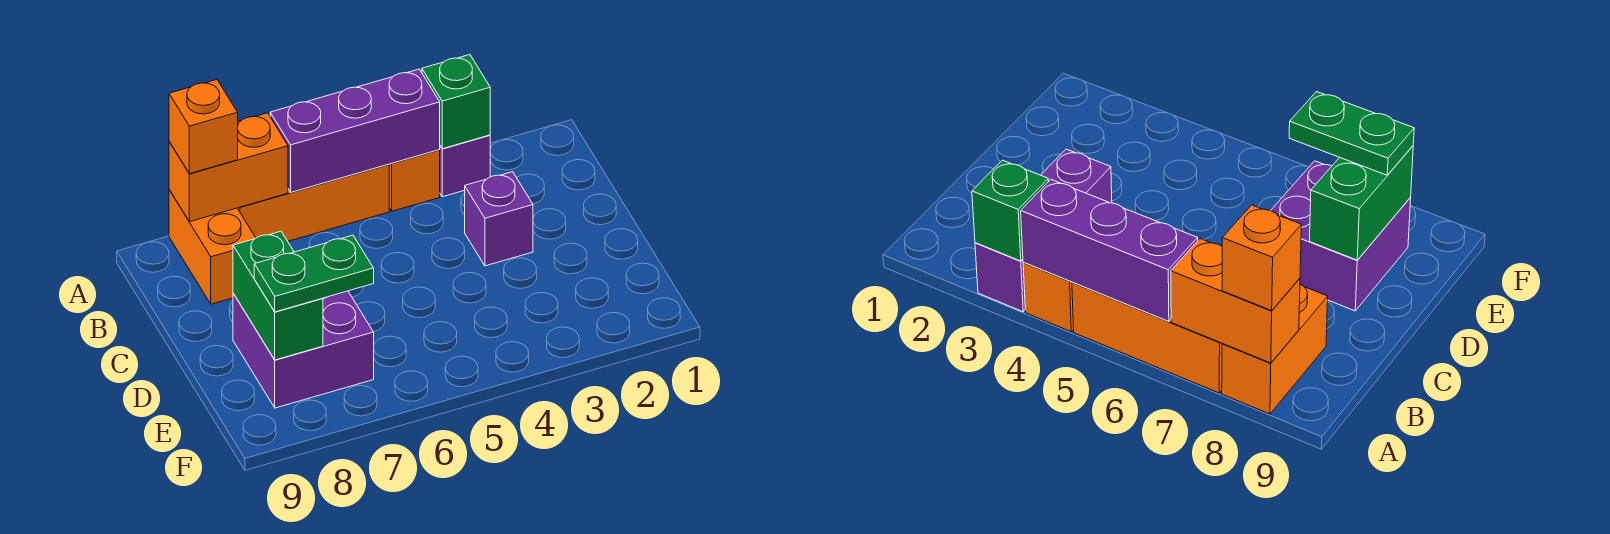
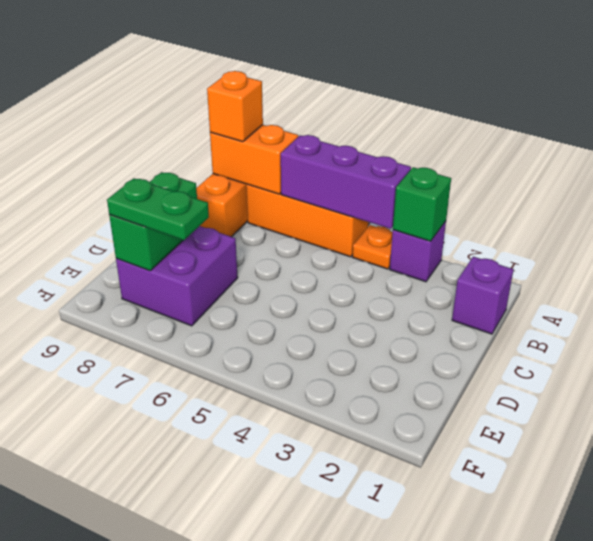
orange 1x1 brick [389,150,440,211] -> orange 1x1 plate [353,225,393,269]
purple 1x1 brick [465,172,533,266] -> purple 1x1 brick moved to [452,257,514,334]

